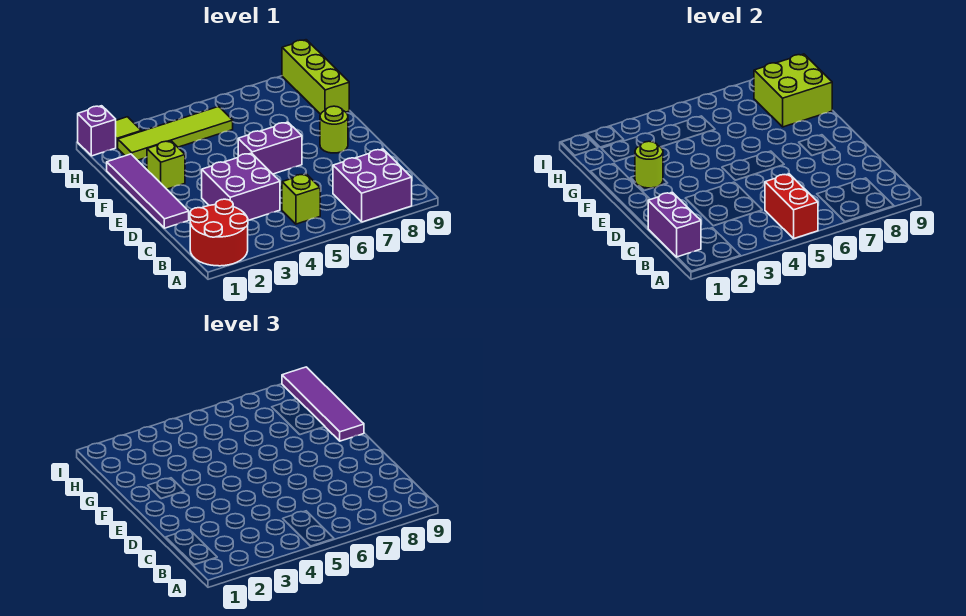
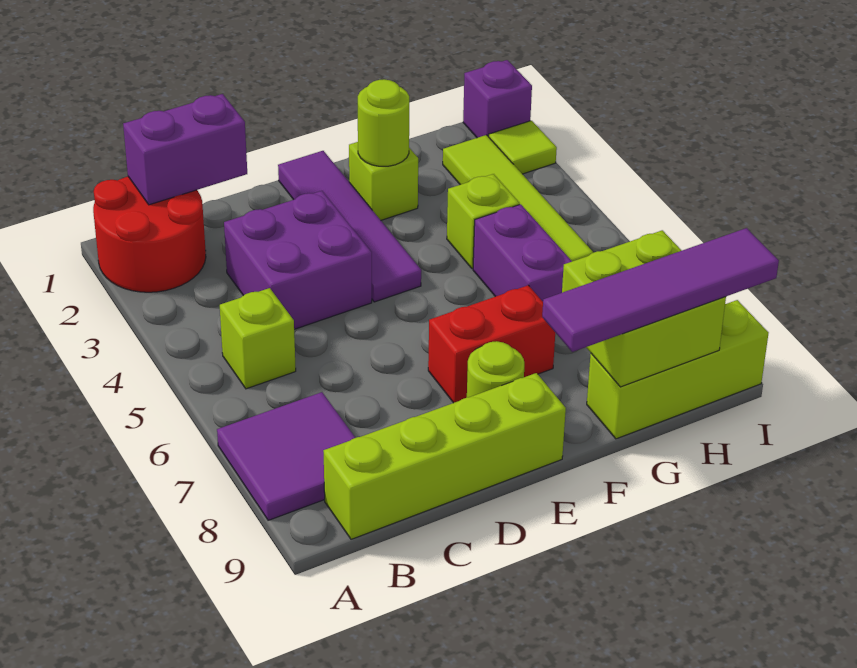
red 1x2 brick [765,174,818,238] -> red 1x2 brick moved to [428,285,555,403]
purple 2x2 brick [333,149,412,222] -> purple 2x2 tile [217,392,355,520]
none -> lime 1x4 brick [323,373,566,539]
purple 1x4 tile [107,154,189,228] -> purple 1x4 tile turned to [278,151,421,302]
purple 1x2 brick [238,122,302,174] -> purple 1x2 brick moved to [473,204,572,301]
none -> lime 1x1 brick [447,174,520,269]

